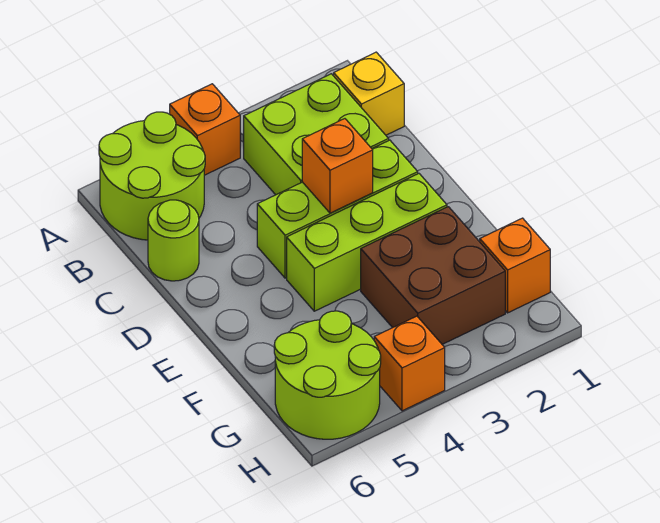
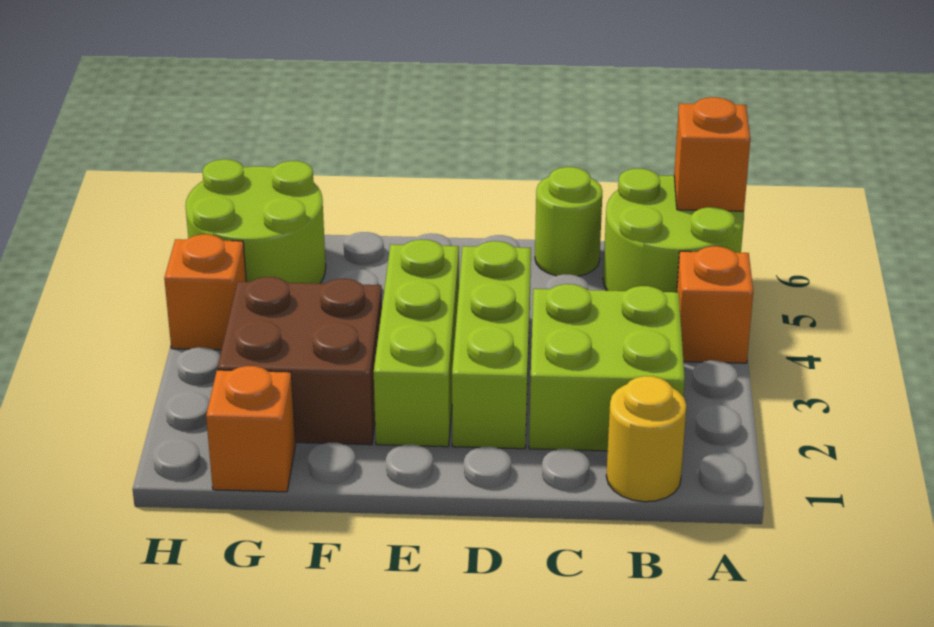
yellow 1x1 brick [334,52,404,135] -> yellow 1x1 round brick [606,376,686,502]
orange 1x1 brick [302,119,373,213] -> orange 1x1 brick moved to [674,97,750,211]

